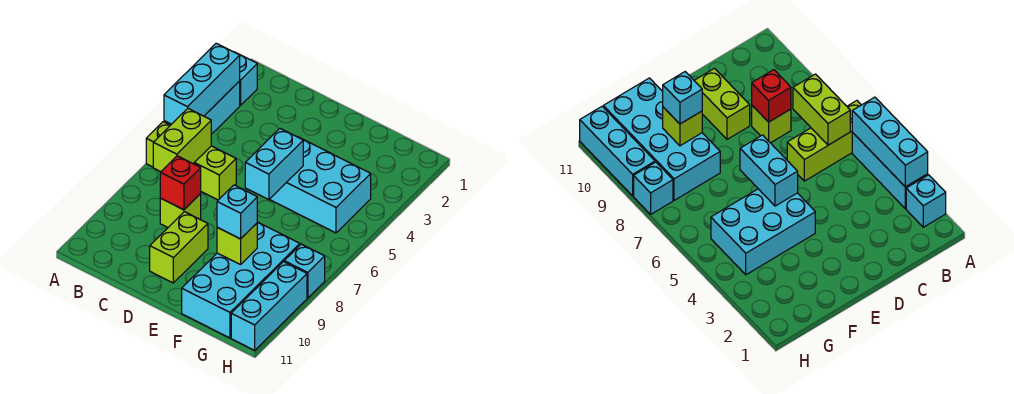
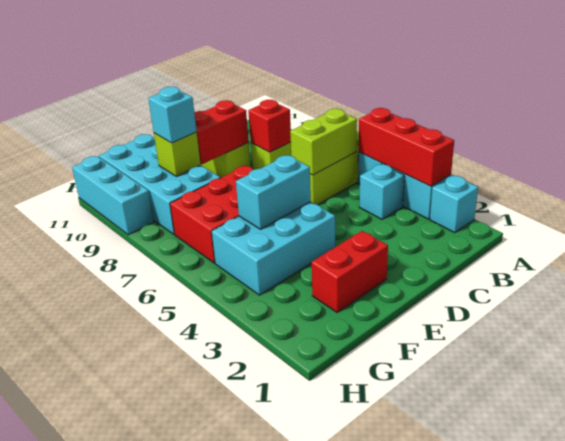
cyan 1x3 brick [164,43,240,124] -> red 1x3 brick [359,108,454,186]
lime 1x2 brick [153,109,211,172] -> lime 1x2 brick turned to [290,109,357,175]
none -> red 1x2 brick [194,100,249,164]
none -> red 1x2 brick [311,231,388,312]
cyan 1x2 brick [245,129,303,200] -> cyan 1x2 brick turned to [236,155,311,229]
none -> red 2x3 brick [170,166,253,263]
cyan 1x1 brick [284,244,325,298] -> cyan 1x1 brick moved to [359,164,404,219]

